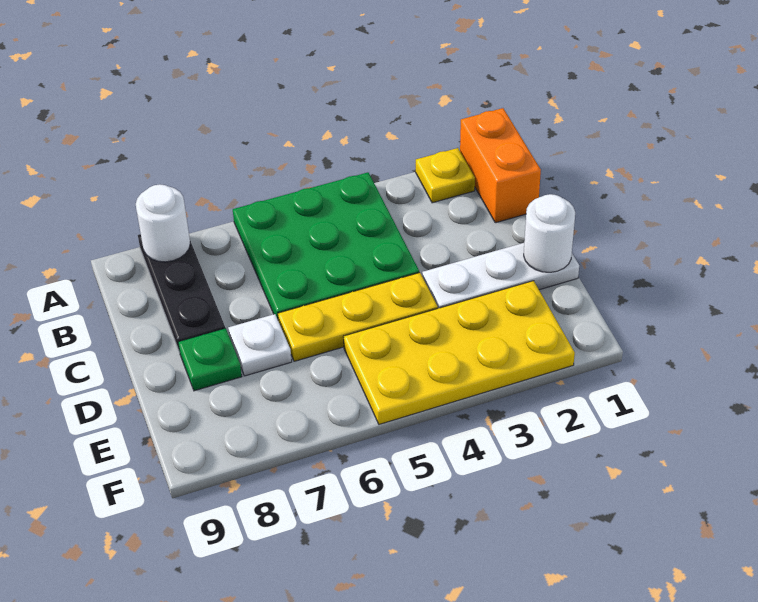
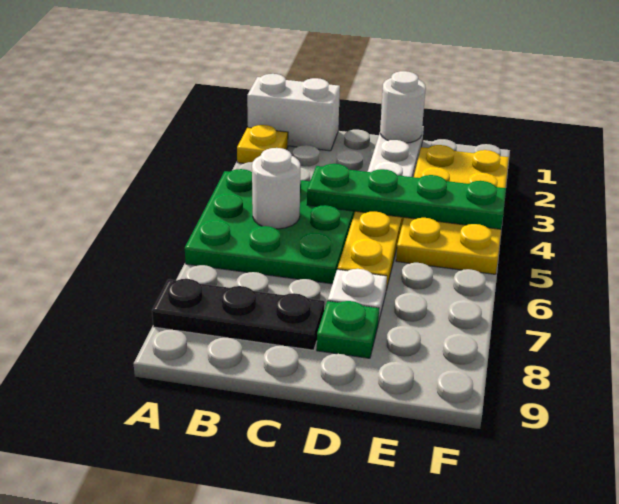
orange 1x2 brick [460,108,541,223] -> white 1x2 brick [247,74,340,151]
white 1x1 round brick [136,184,190,262] -> white 1x1 round brick moved to [252,148,300,229]
none -> green 1x4 plate [307,164,506,229]

